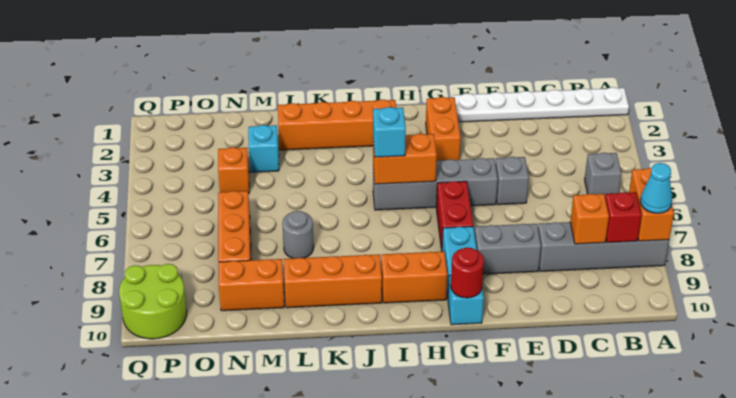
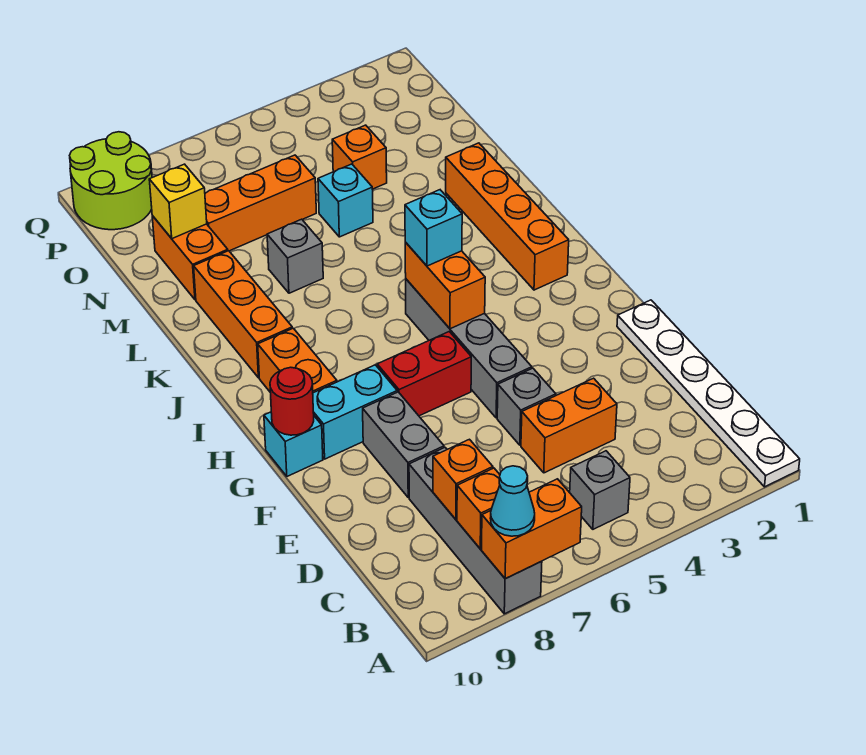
red 1x1 brick [605,192,641,243] -> orange 1x1 brick [457,468,500,549]
orange 1x2 brick [426,97,461,161] -> orange 1x2 brick moved to [521,378,617,473]
grey 1x1 round brick [282,211,314,258] -> grey 1x1 brick [267,219,323,293]
cyan 1x1 brick [248,125,279,172] -> cyan 1x1 brick moved to [318,164,373,237]
none -> yellow 1x1 brick [149,164,207,239]

